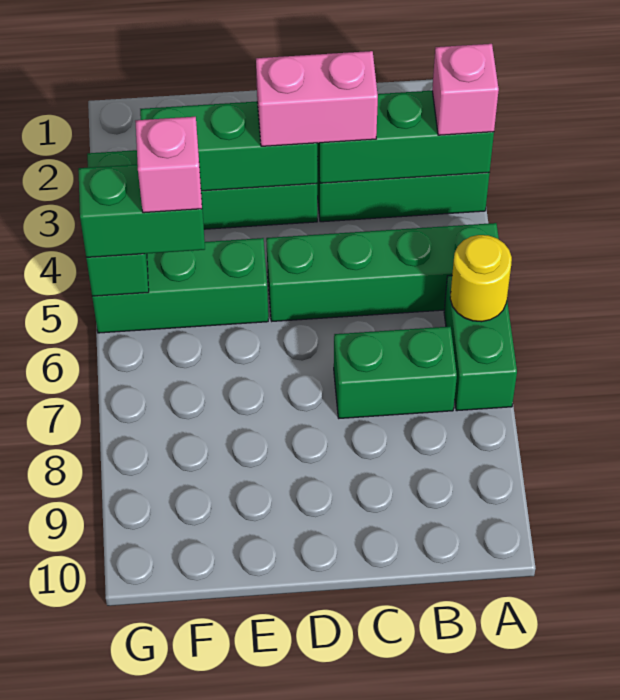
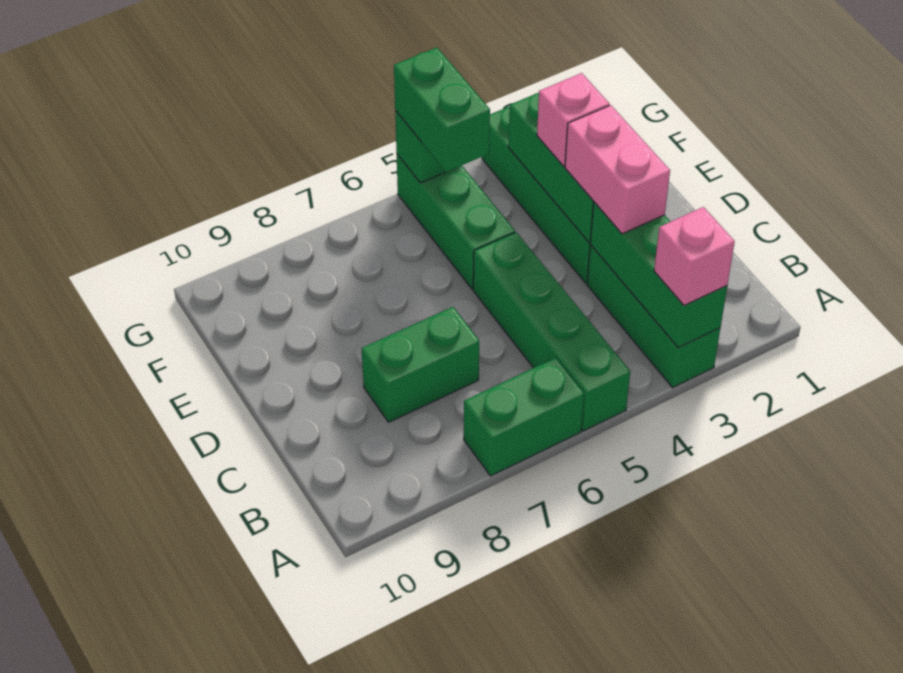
yellow 1x1 round brick [450,235,512,322] -> none
green 1x2 brick [334,327,457,418] -> green 1x2 brick turned to [362,307,479,422]
pink 1x1 brick [135,117,202,213] -> pink 1x1 brick moved to [537,73,609,166]

